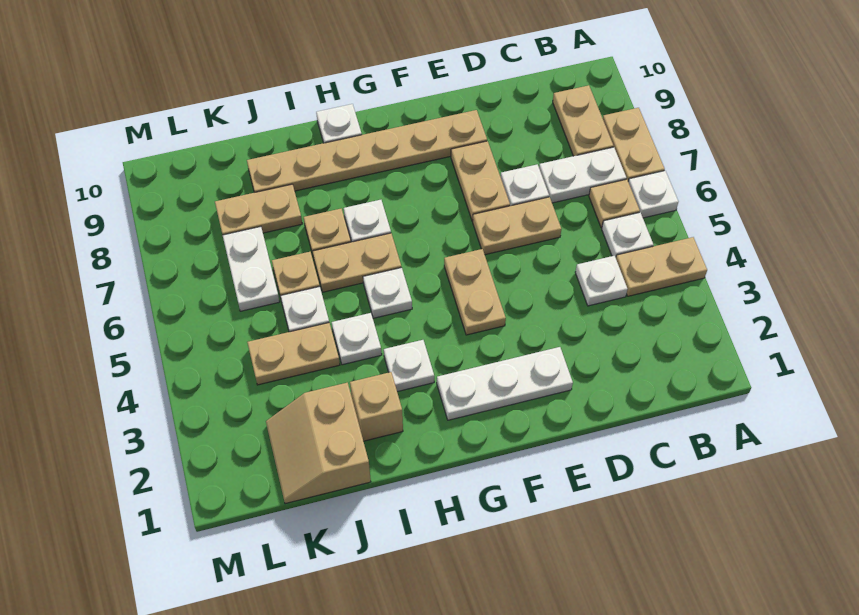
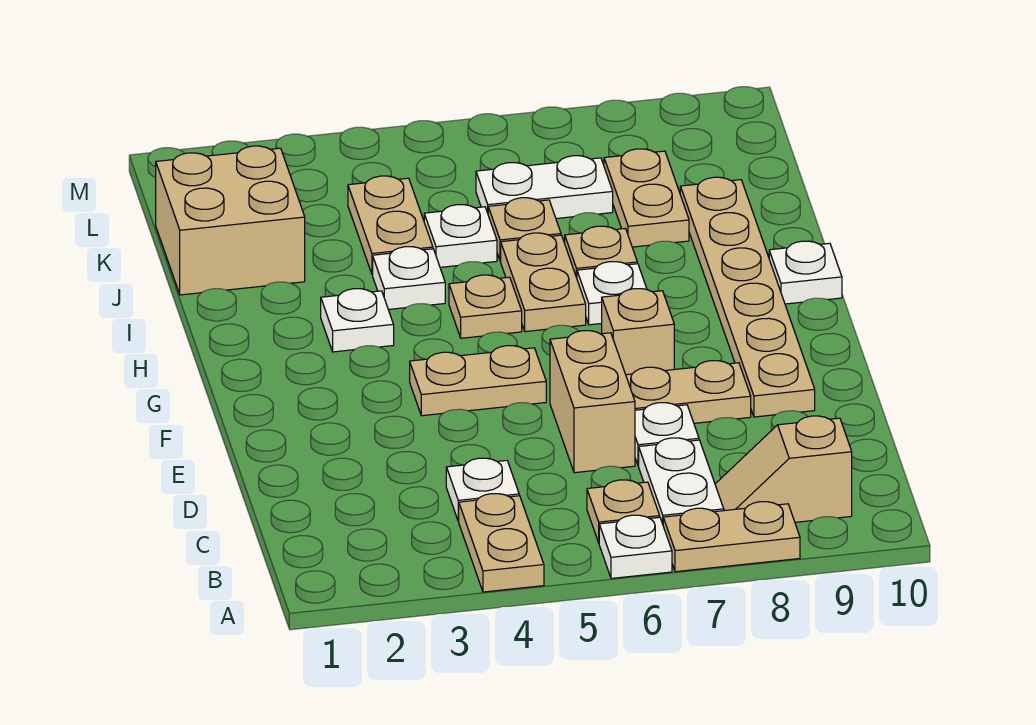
white 1x1 plate [602,212,653,258] -> none
tan 1x2 plate [553,85,613,156] -> tan 1x2 slope [715,416,852,522]
tan 1x2 plate [473,197,561,255] -> tan 1x2 brick [550,331,635,473]
white 1x3 plate [437,347,573,420] -> none
white 1x1 plate [363,268,412,318] -> tan 1x1 plate [449,275,522,338]
tan 1x1 brick [350,372,403,441] -> tan 1x1 brick moved to [602,289,674,375]
tan 2x2 slope [266,383,371,504] -> tan 2x2 brick [156,146,305,295]

